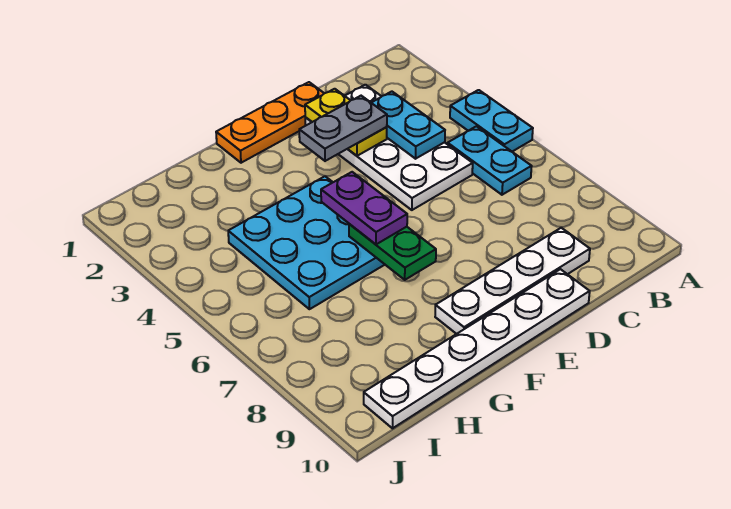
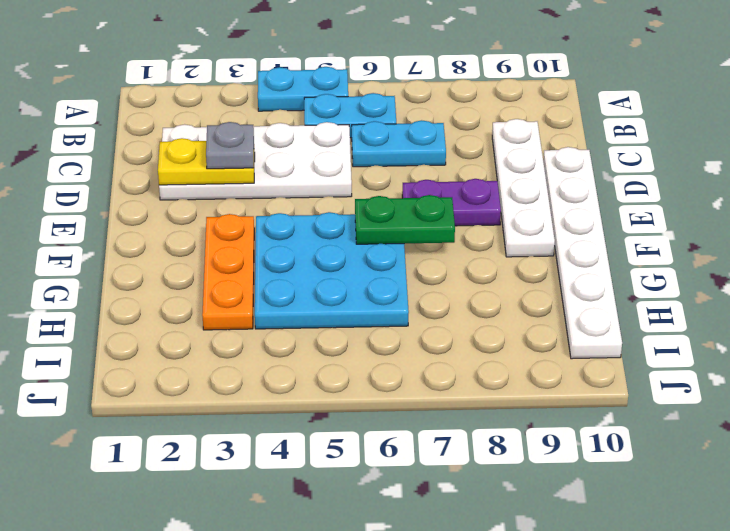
cyan 1x2 plate [371,91,445,159] -> cyan 1x2 plate moved to [352,120,446,167]
orange 1x3 plate [216,82,324,163] -> orange 1x3 plate moved to [202,214,254,330]
grey 1x2 plate [299,96,387,161] -> grey 1x1 plate [206,122,254,169]
purple 1x2 plate [321,172,407,244] -> purple 1x2 plate moved to [402,179,501,226]

